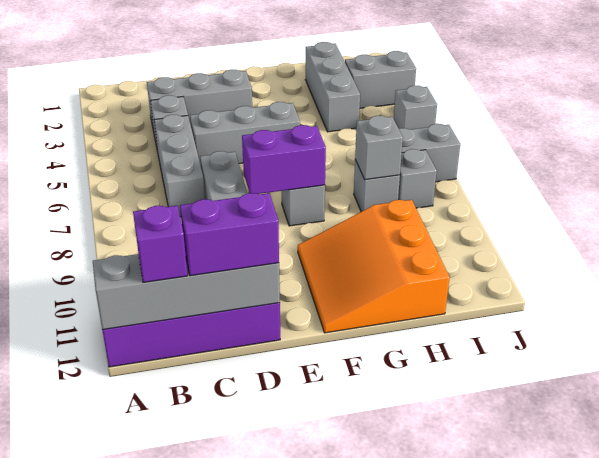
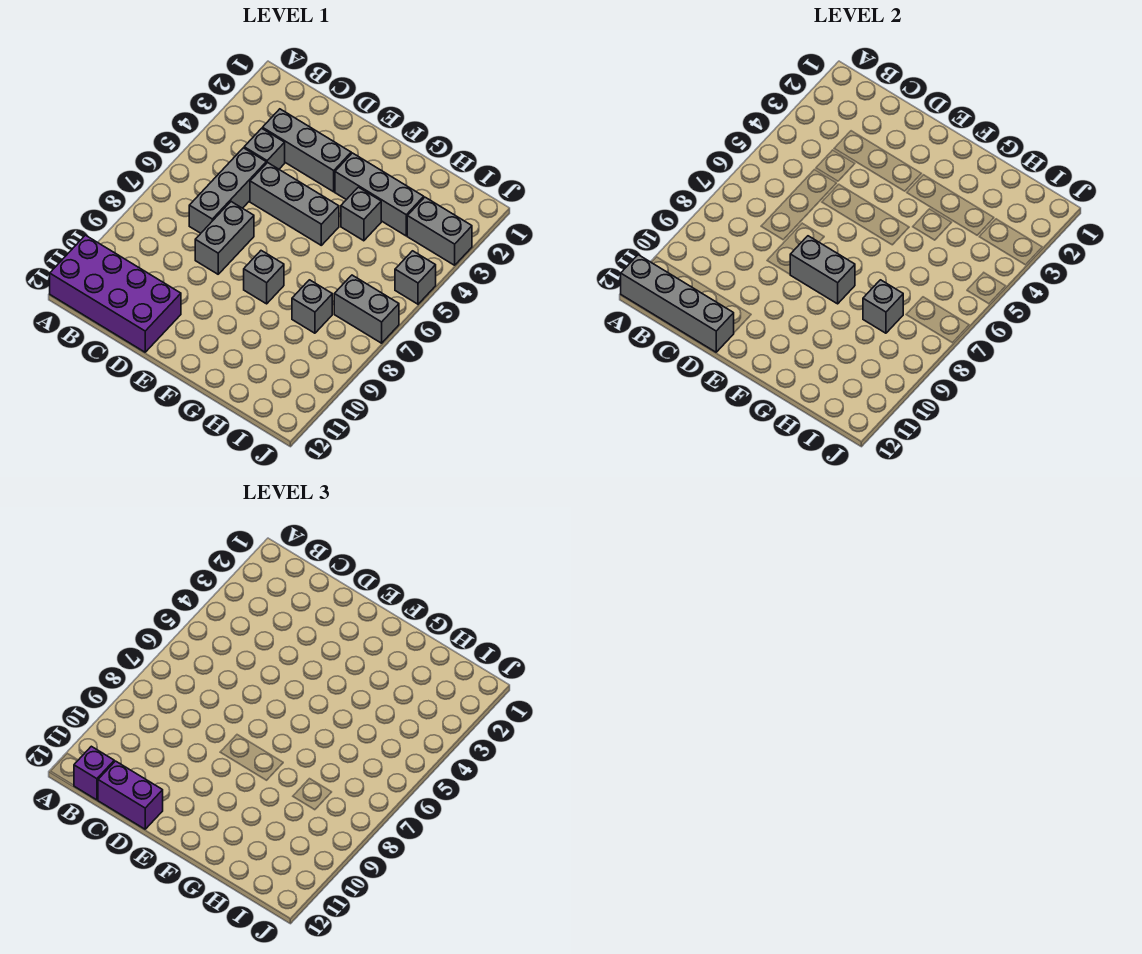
purple 1x2 brick [242,125,326,194] -> grey 1x2 brick [790,236,855,304]
orange 3x3 slope [298,200,450,333] -> none
grey 1x3 brick [305,42,360,132] -> grey 1x3 brick turned to [335,153,424,236]
grey 1x1 brick [398,149,437,208] -> grey 1x1 brick moved to [341,187,381,241]

